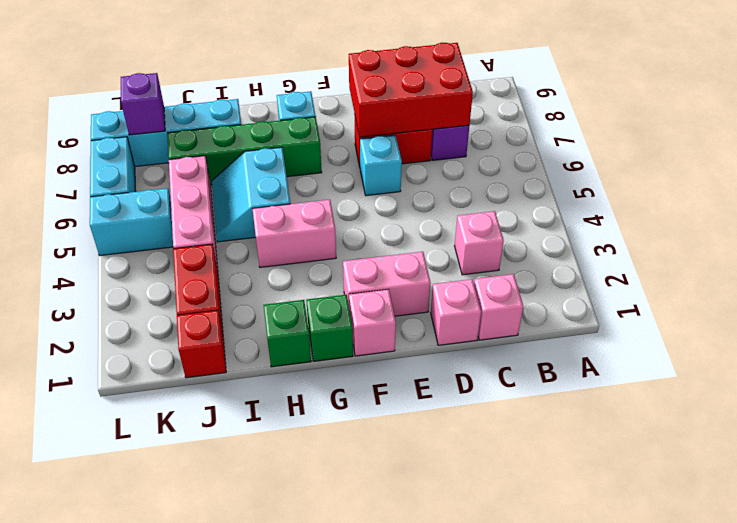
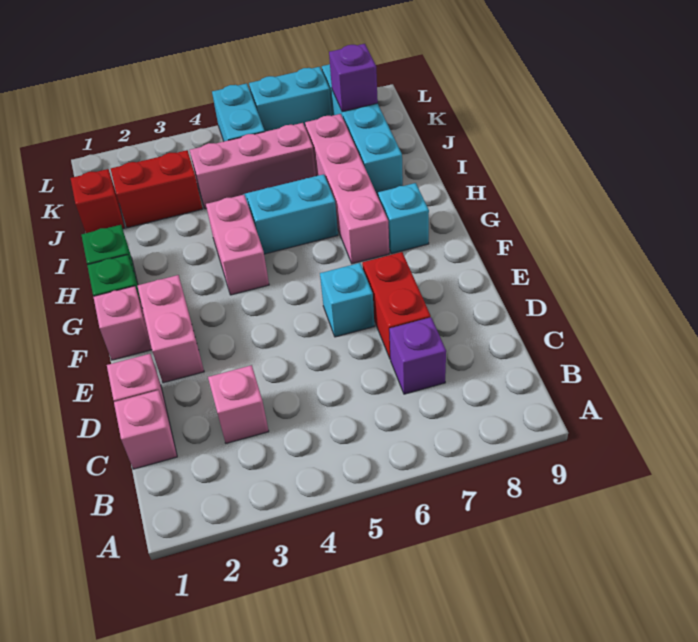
red 2x3 brick [349,43,473,137] -> none
green 1x4 brick [167,117,322,185] -> pink 1x4 brick [305,114,389,264]

